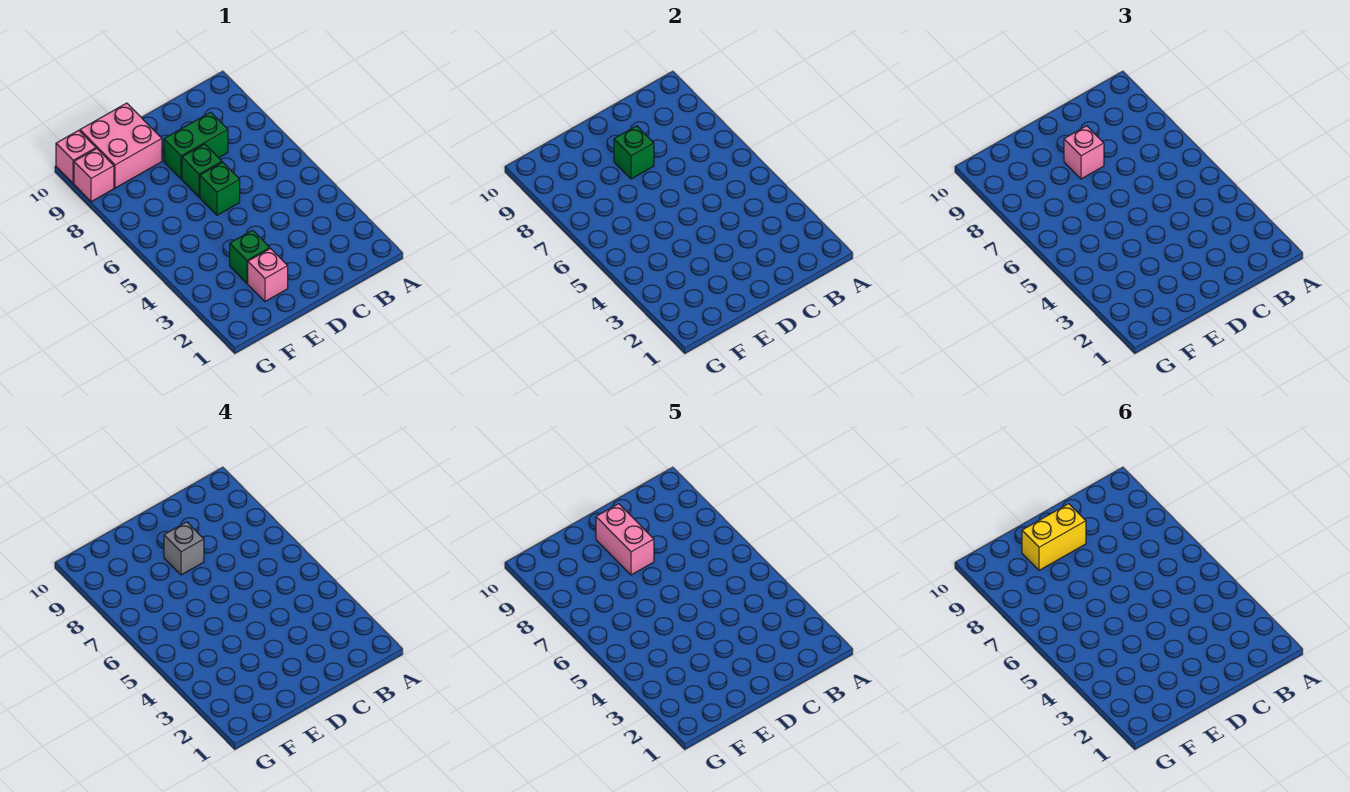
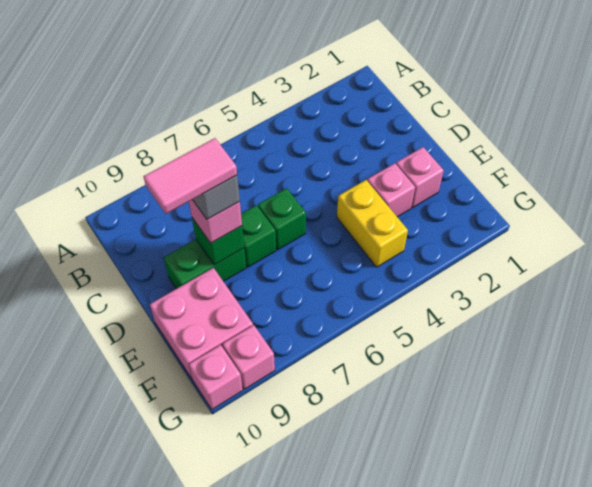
green 1x2 brick [164,112,228,179] -> green 1x2 brick turned to [164,239,246,289]
pink 1x2 brick [596,504,654,575] -> pink 1x2 tile [143,138,237,214]
yellow 1x2 brick [1022,504,1086,570] -> yellow 1x2 brick moved to [337,180,408,267]
green 1x1 brick [230,230,270,283] -> pink 1x1 brick [367,163,415,217]

